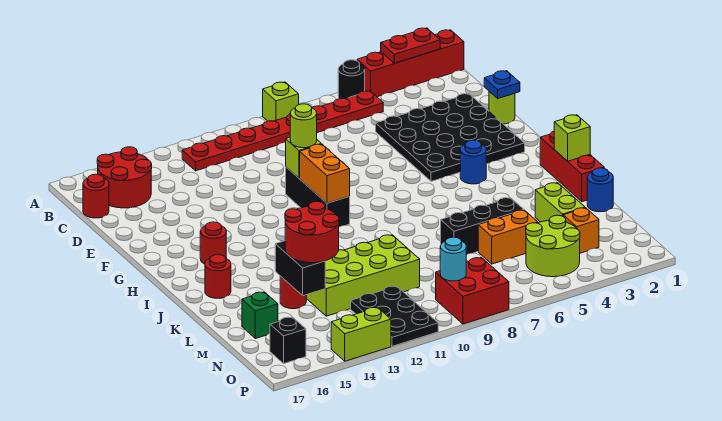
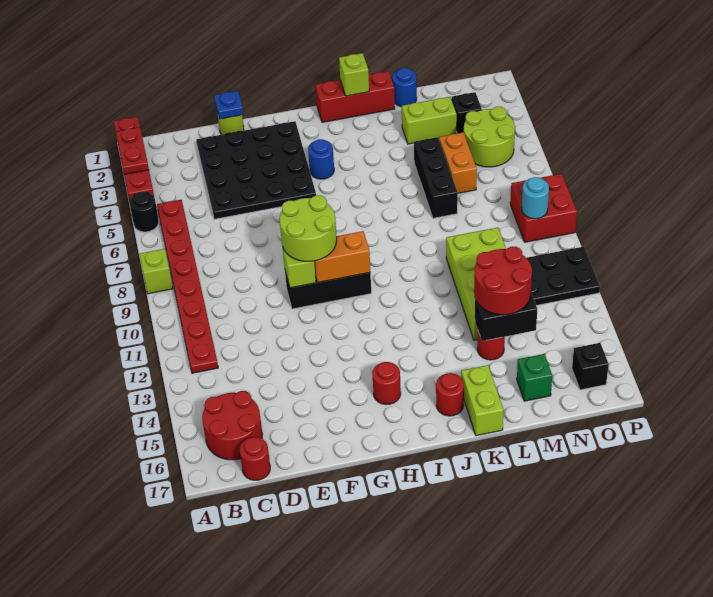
lime 1x1 round brick [290,104,317,148] -> lime 2x2 round brick [280,195,337,261]
orange 1x1 brick [563,208,599,253] -> black 1x1 brick [452,92,482,133]
lime 1x2 brick [331,307,391,361] -> lime 1x2 brick moved to [461,365,504,436]

